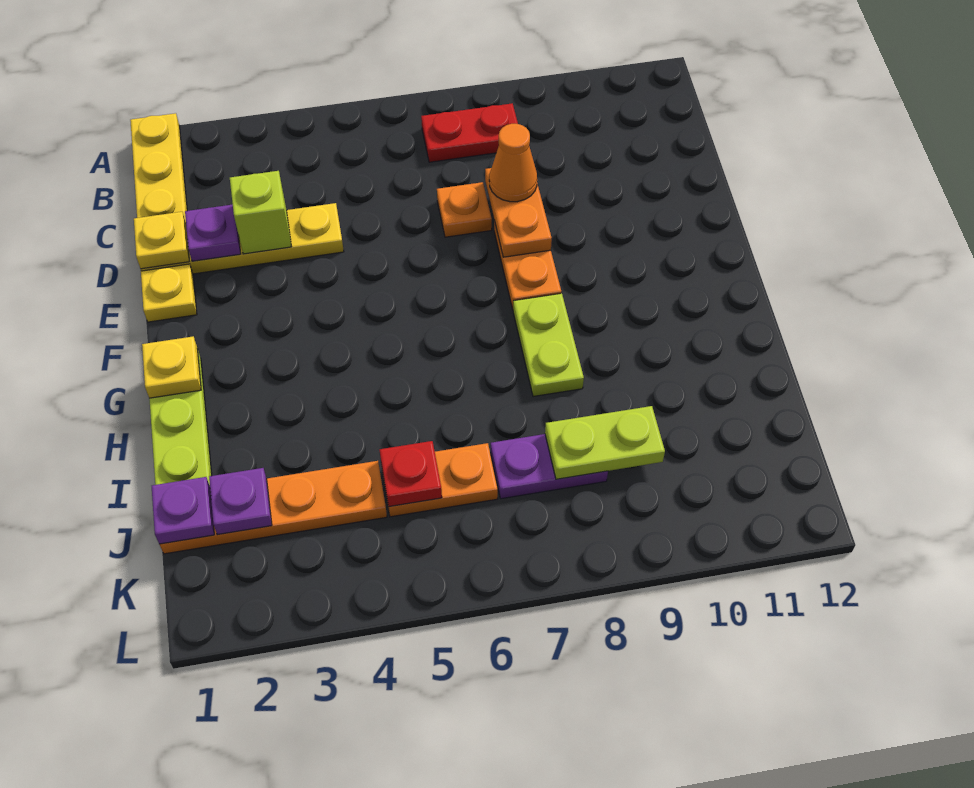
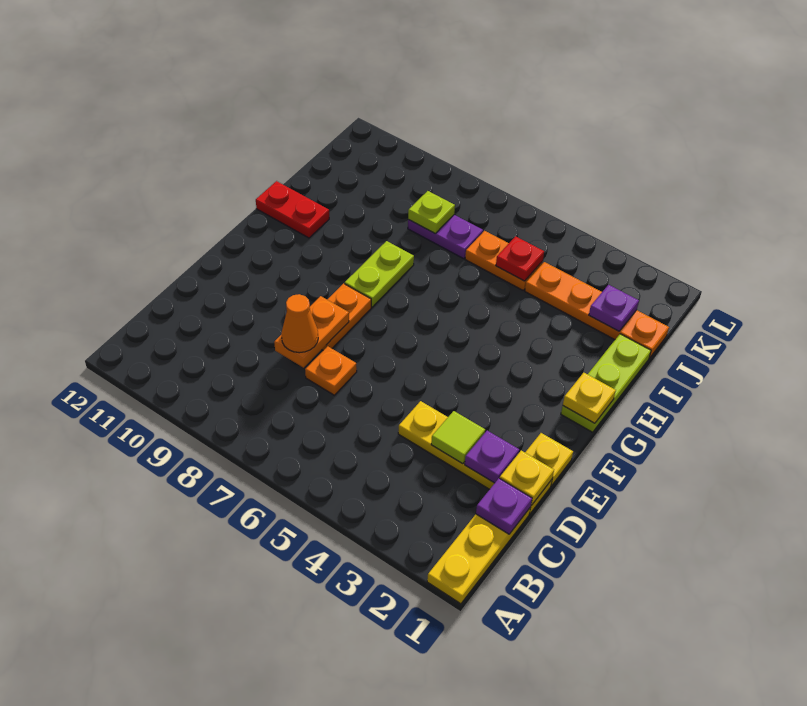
red 1x2 plate [421,103,518,162] -> red 1x2 plate moved to [256,181,329,238]
lime 1x1 brick [230,171,292,254] -> lime 1x1 tile [431,411,485,464]
purple 1x1 plate [152,477,214,544] -> purple 1x1 plate moved to [476,478,532,534]
lime 1x2 plate [545,406,665,479] -> lime 1x1 plate [408,191,455,233]

